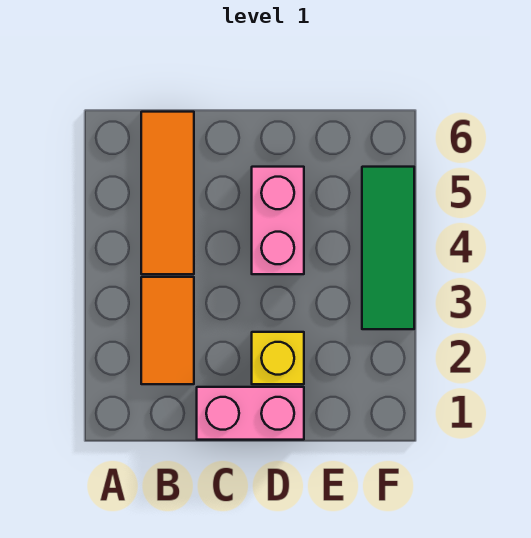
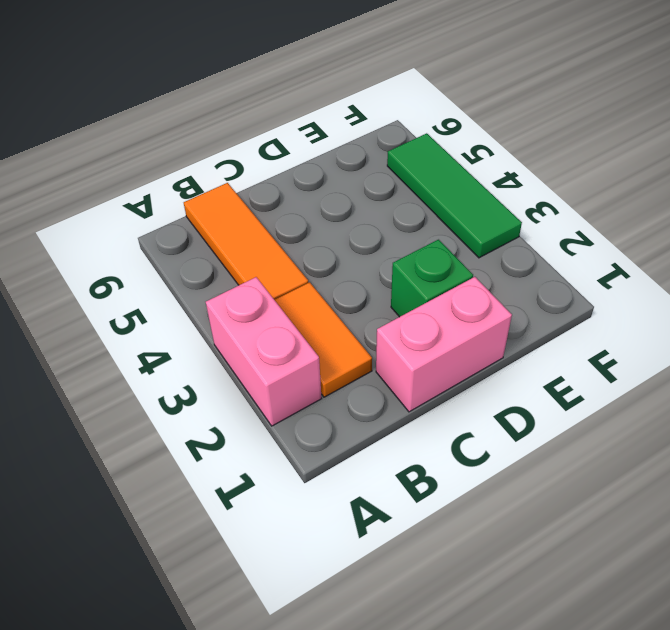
yellow 1x1 brick [252,332,304,384] -> green 1x1 brick [391,240,473,317]
pink 1x2 brick [252,167,304,274] -> pink 1x2 brick moved to [206,277,322,426]

